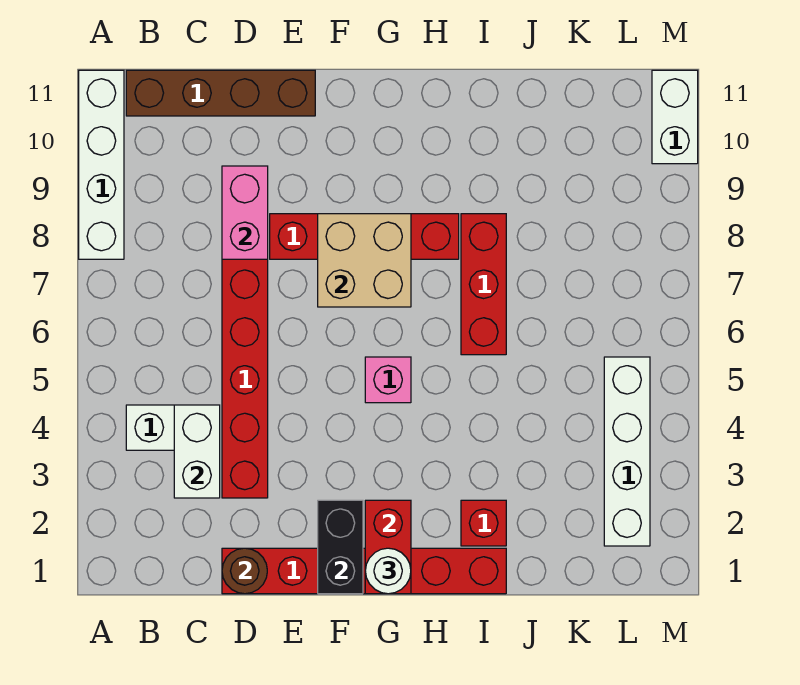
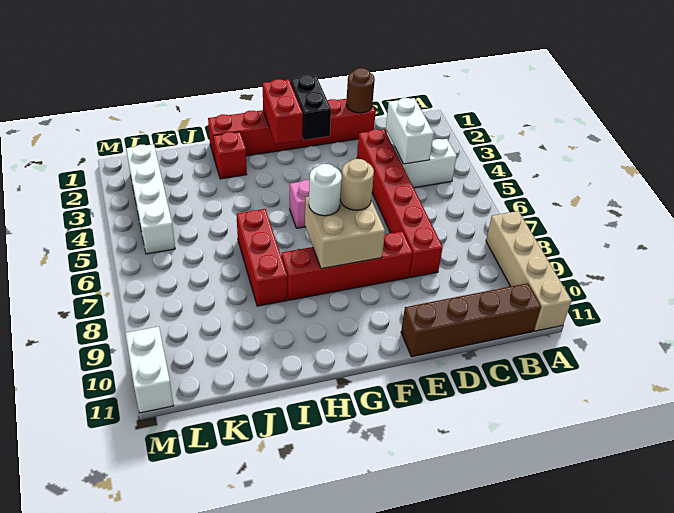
white 1x4 brick [79,70,124,259] -> tan 1x4 brick [486,211,572,331]
pink 1x2 brick [222,166,268,259] -> none
none -> tan 1x1 round brick [340,159,374,210]
white 1x1 round brick [365,548,411,594] -> white 1x1 round brick moved to [309,164,342,216]

